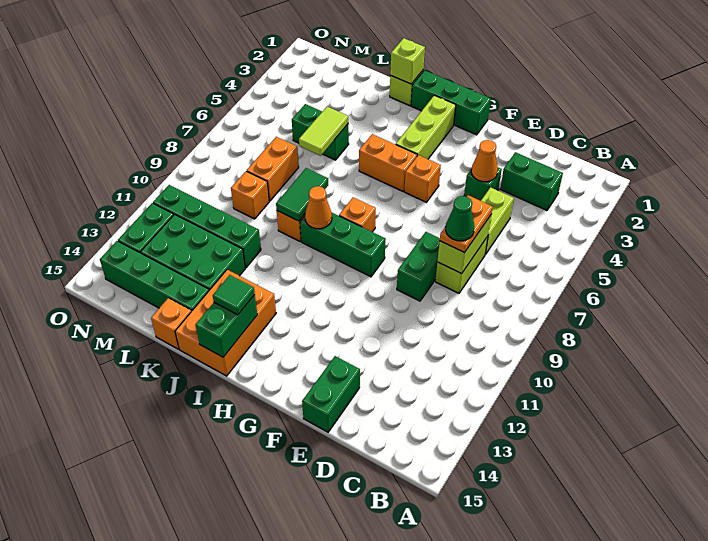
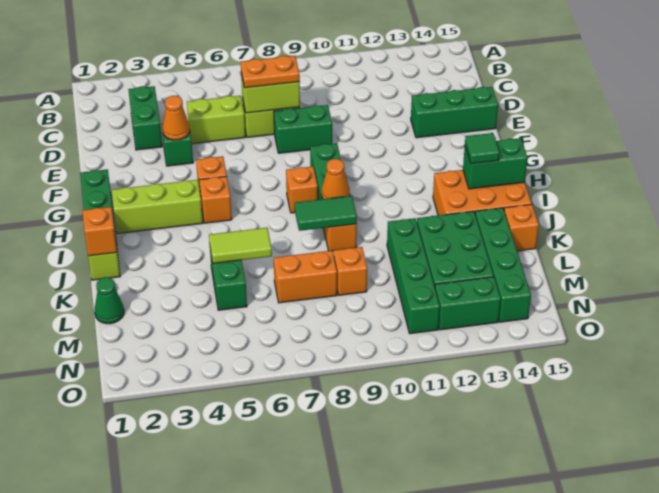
green 1x1 cone [446,196,474,241] -> green 1x1 cone moved to [95,278,124,324]
green 1x2 brick [302,356,360,432] -> green 1x3 brick [411,87,498,138]
orange 1x2 brick [359,134,417,191] -> orange 1x1 brick [199,176,232,223]
lime 1x1 brick [390,38,425,84] -> orange 1x1 brick [82,207,117,256]

